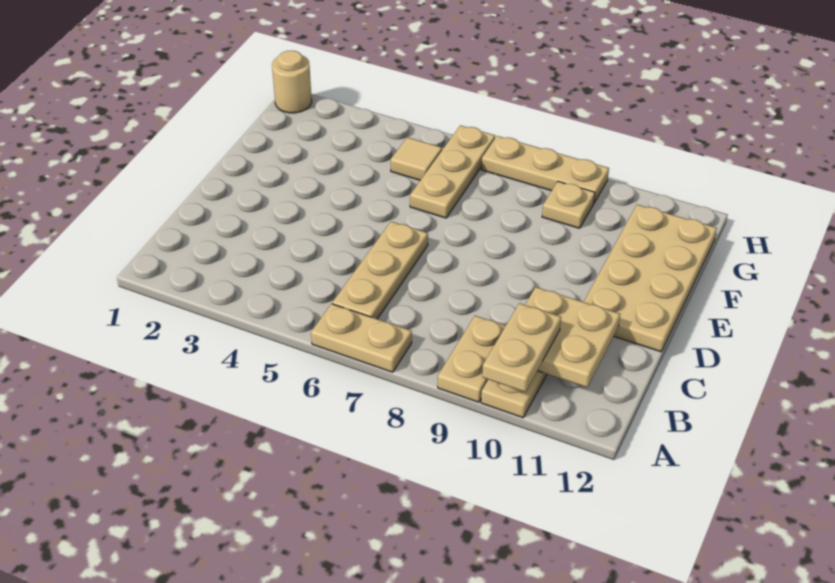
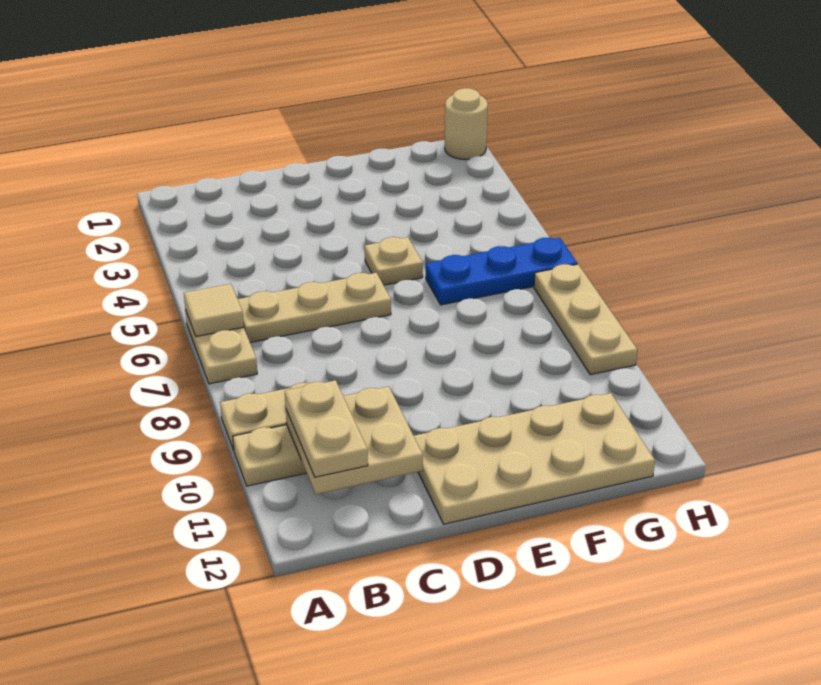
tan 1x2 plate [482,303,561,392] -> tan 1x2 plate turned to [285,380,368,477]
tan 1x3 plate [410,125,495,218] -> blue 1x3 plate [426,238,577,305]
tan 1x1 tile [391,137,442,180] -> tan 1x1 tile moved to [184,284,244,337]
tan 1x1 plate [542,182,595,228] -> tan 1x1 plate moved to [365,237,423,285]

